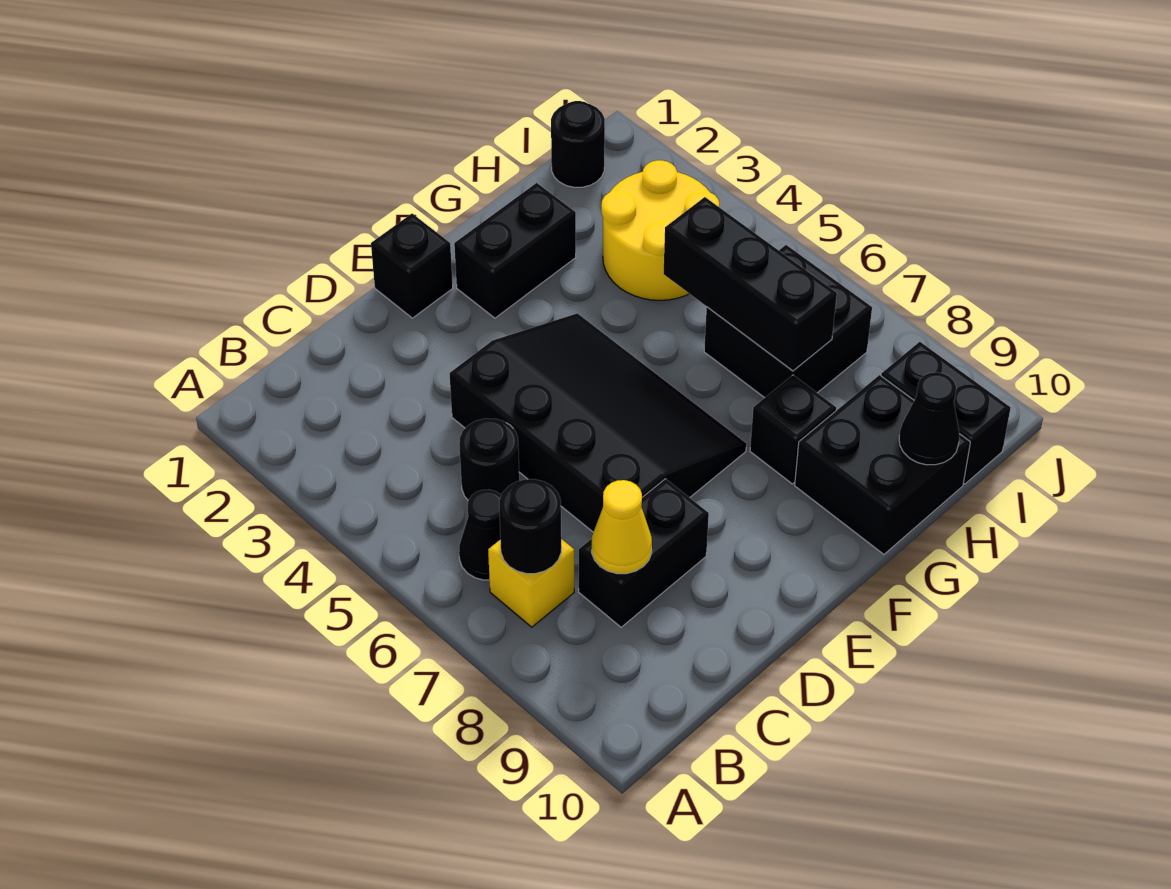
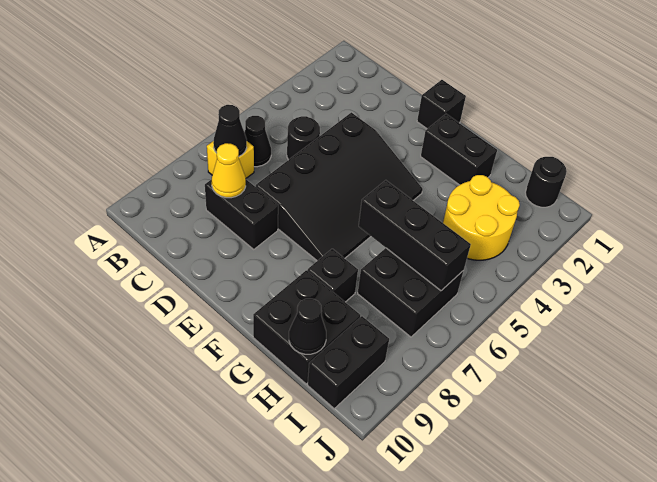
black 1x1 round brick [499,479,561,574] -> black 1x1 cone [213,105,247,156]
black 1x3 brick [664,197,837,371] -> black 1x3 brick turned to [359,180,471,291]

